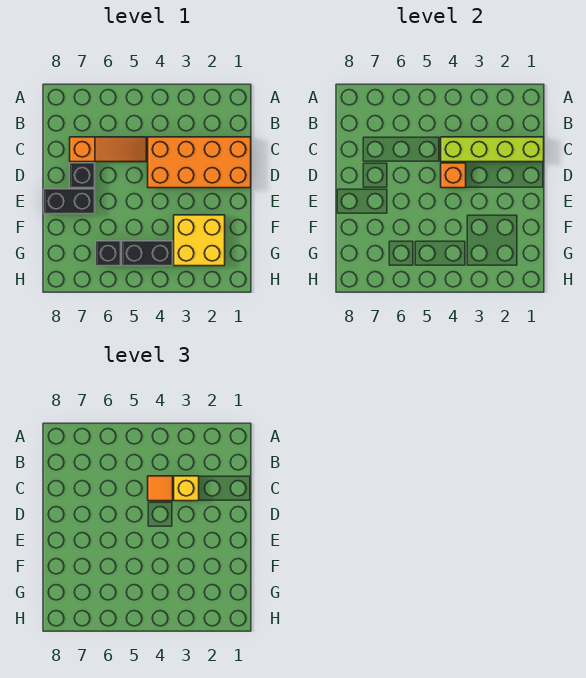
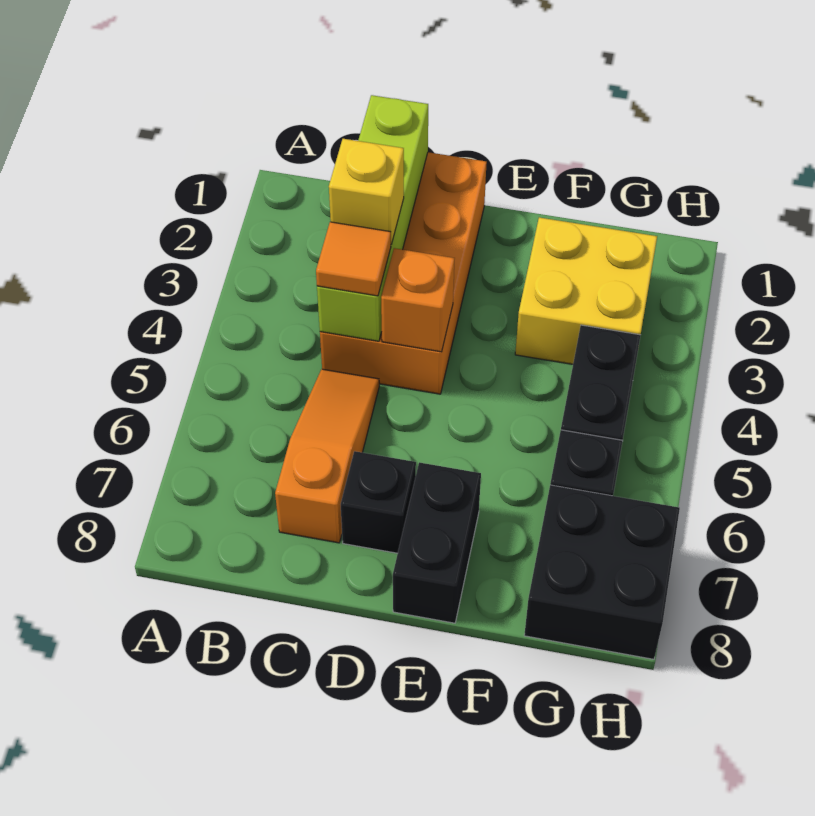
none -> black 2x2 brick [524,485,680,659]

